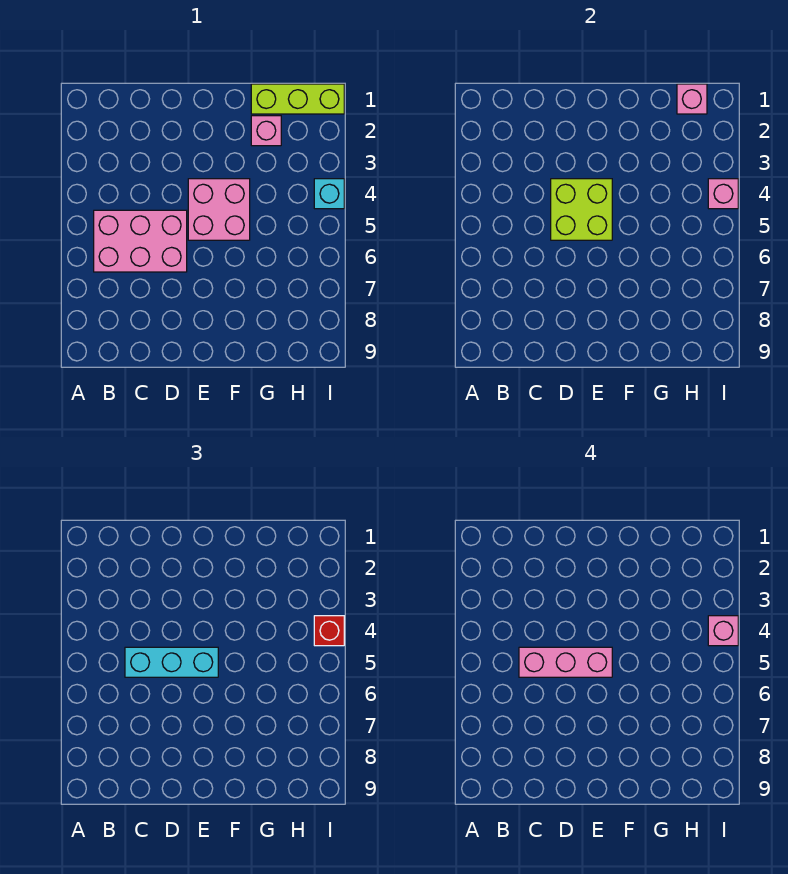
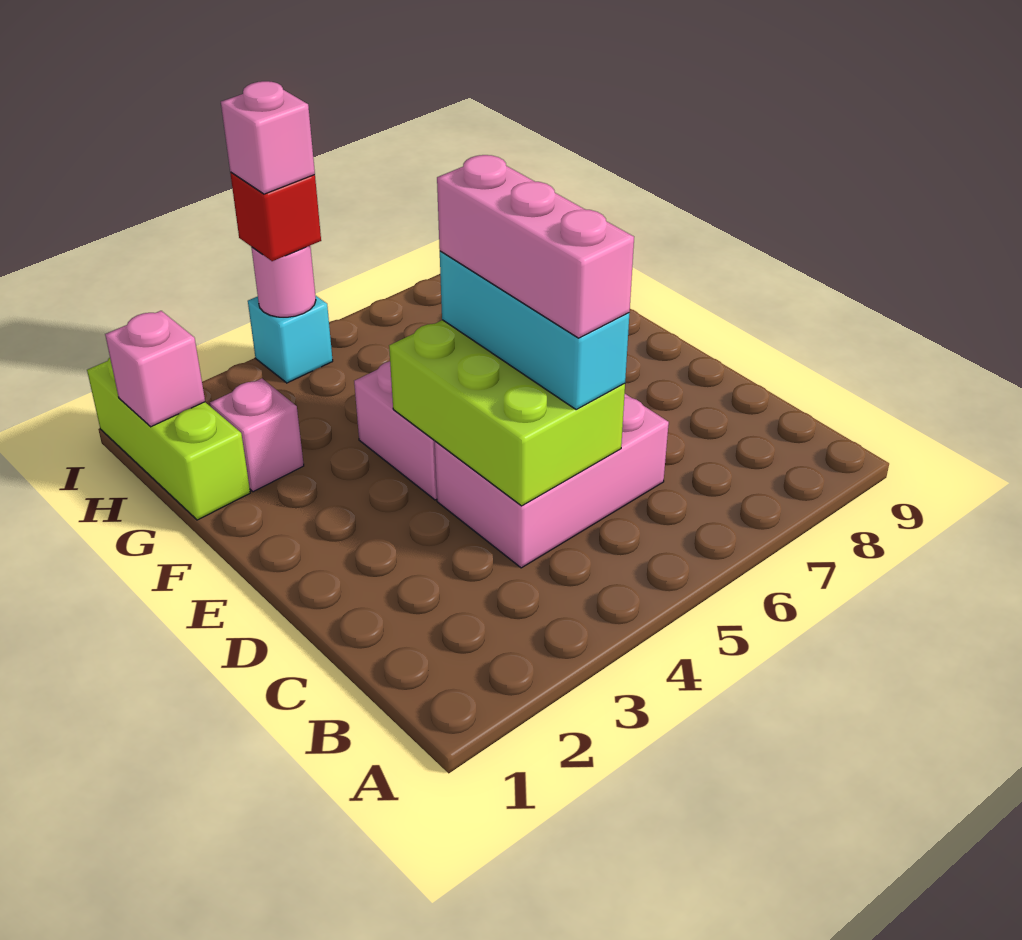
pink 2x3 brick [94,210,187,272] -> pink 2x3 brick turned to [435,394,669,568]
lime 2x2 brick [551,179,612,240] -> lime 2x3 brick [389,320,625,506]
pink 1x1 brick [708,179,738,209] -> pink 1x1 round brick [251,246,316,317]

